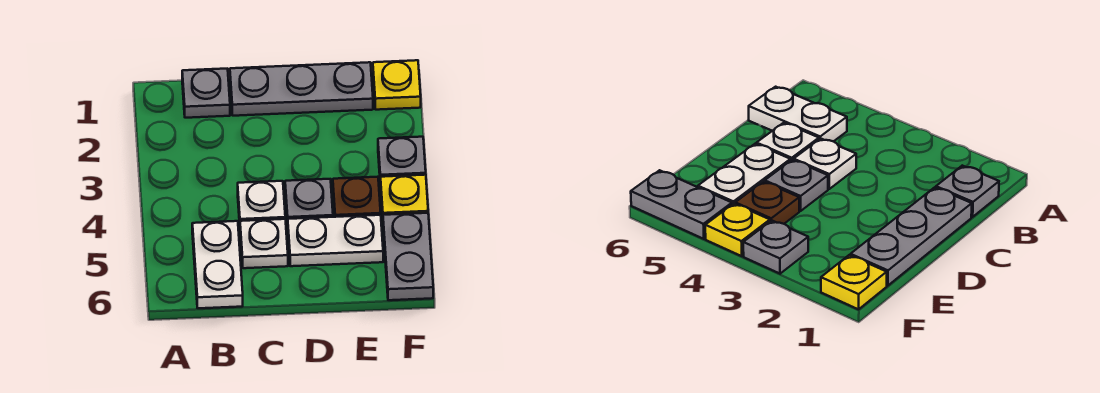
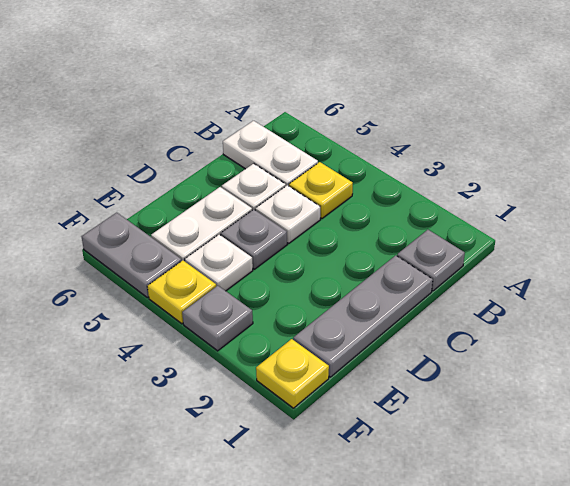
none -> yellow 1x1 plate [289,162,353,218]
brown 1x1 plate [333,177,381,217] -> white 1x1 plate [185,235,253,291]

